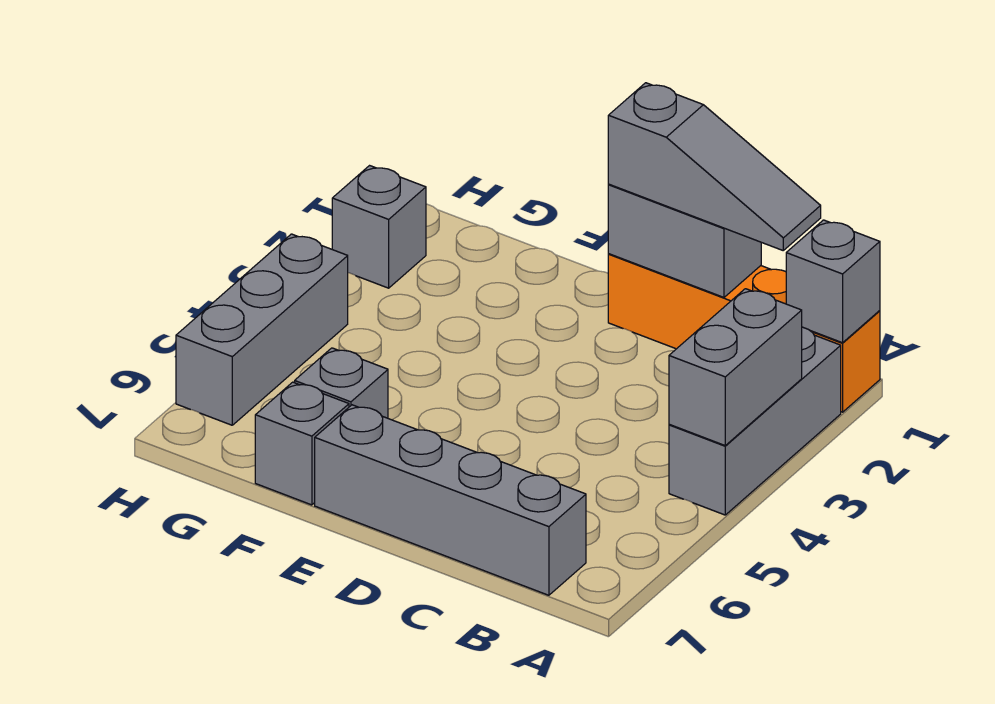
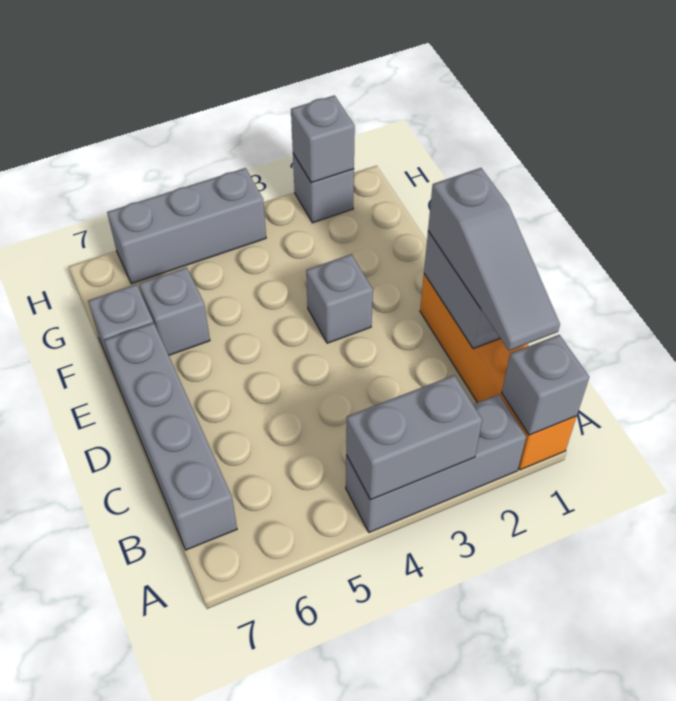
none -> grey 1x1 brick [306,254,373,343]
none -> grey 1x1 brick [291,95,355,183]

